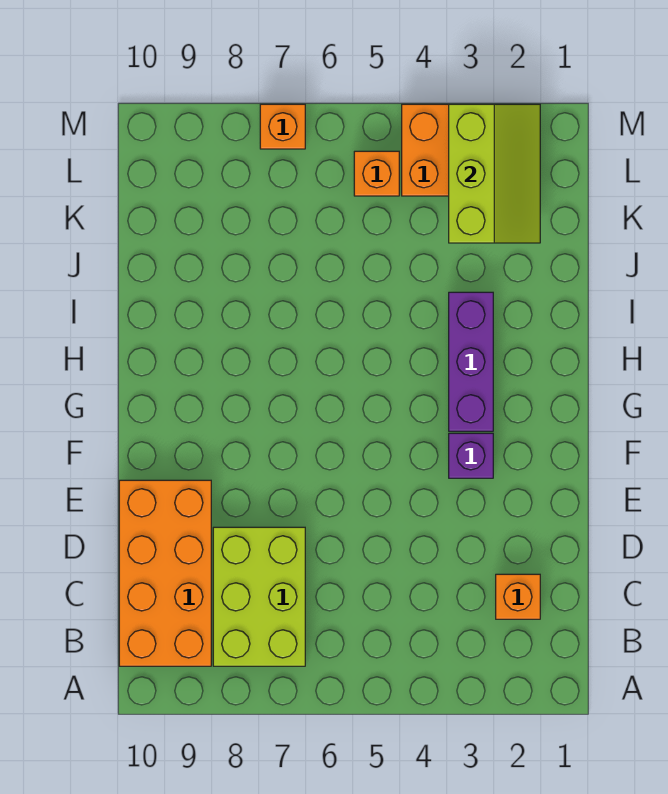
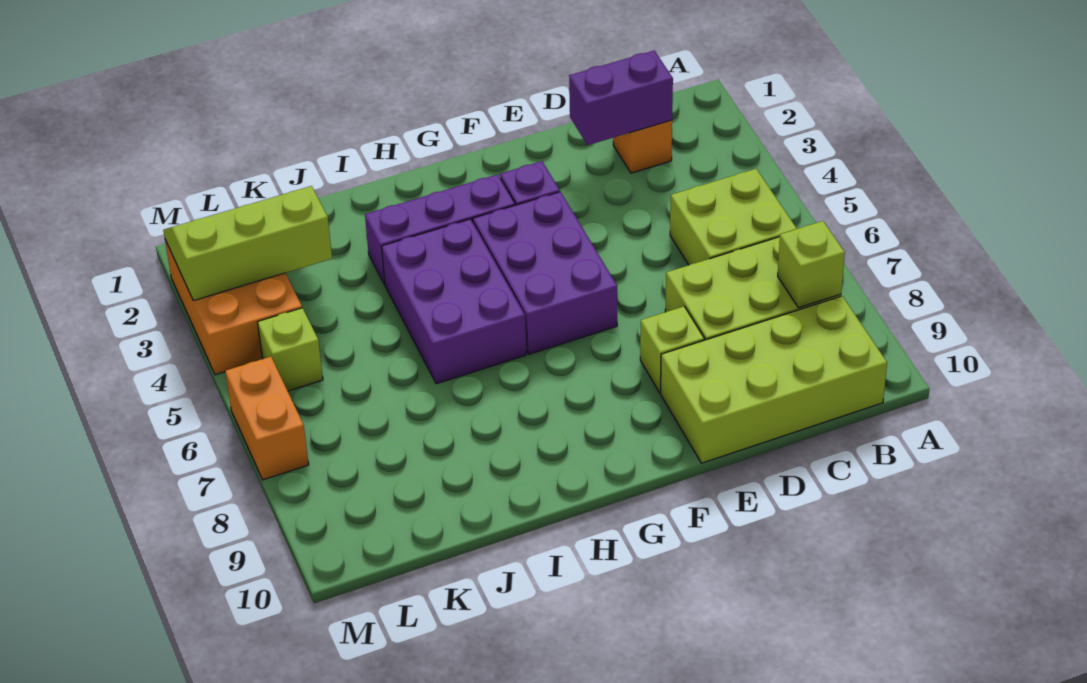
none -> lime 2x2 brick [670,169,797,265]
none -> lime 1x1 brick [778,221,845,308]
orange 2x4 brick [119,480,211,666] -> lime 2x4 brick [661,296,887,463]
none -> purple 1x2 brick [569,51,673,145]
none -> lime 1x1 brick [640,307,704,393]
none -> purple 2x3 brick [473,192,617,354]
none -> purple 2x3 brick [382,219,526,384]
orange 1x1 brick [354,151,399,196] -> lime 1x1 brick [258,308,323,391]
orange 1x1 brick [260,104,305,149] -> orange 1x2 brick [225,357,309,480]

